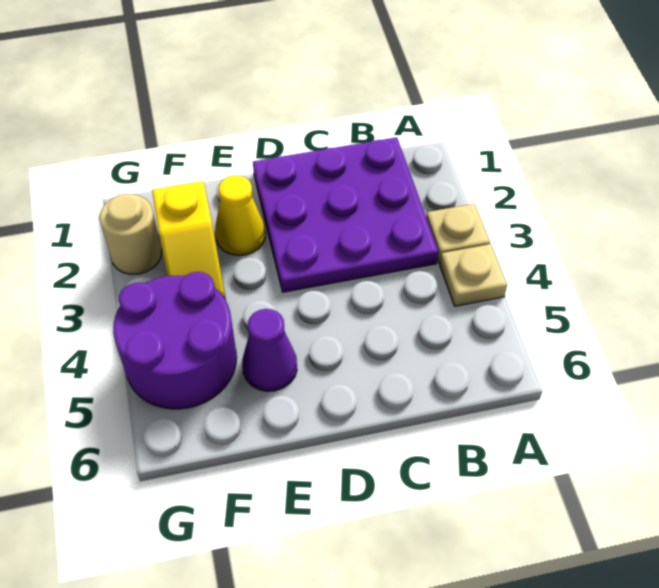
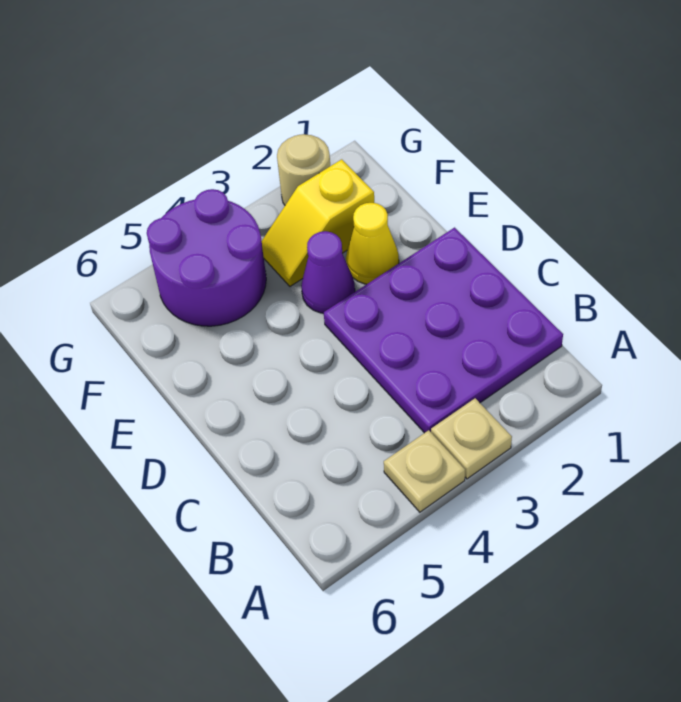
purple 1x1 cone [242,309,297,391] -> purple 1x1 cone moved to [301,231,355,313]

